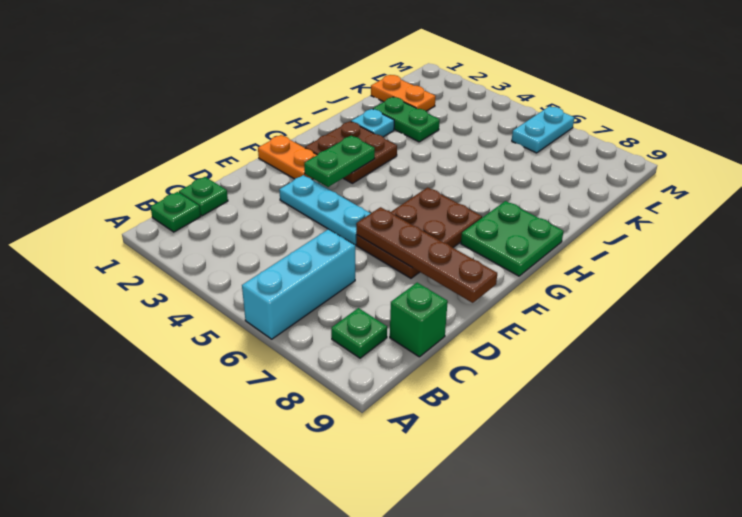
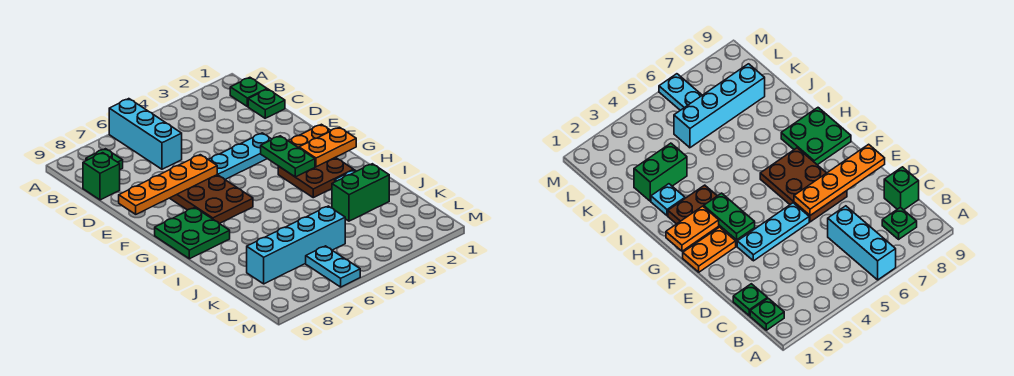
brown 1x4 plate [356,207,497,303] -> orange 1x4 plate [119,155,217,214]
green 1x2 plate [373,97,440,142] -> green 1x2 brick [332,164,389,221]
orange 1x2 plate [371,75,436,111] -> orange 1x2 plate moved to [299,127,356,167]
none -> cyan 1x4 brick [247,206,345,284]

